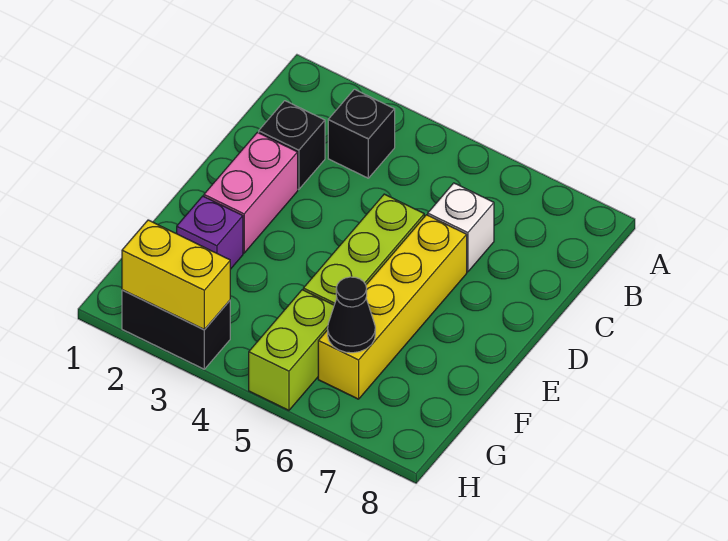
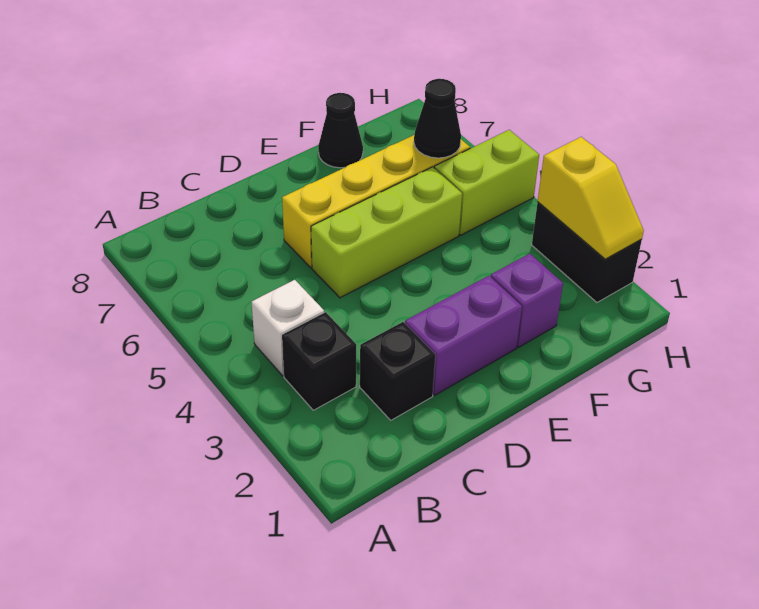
white 1x1 brick [428,183,494,272] -> white 1x1 brick moved to [252,280,324,376]
pink 1x2 brick [204,132,298,253] -> purple 1x2 brick [405,276,522,395]
none -> black 1x1 cone [318,93,363,168]
yellow 1x2 brick [122,220,230,330] -> yellow 1x2 slope [538,137,644,259]

